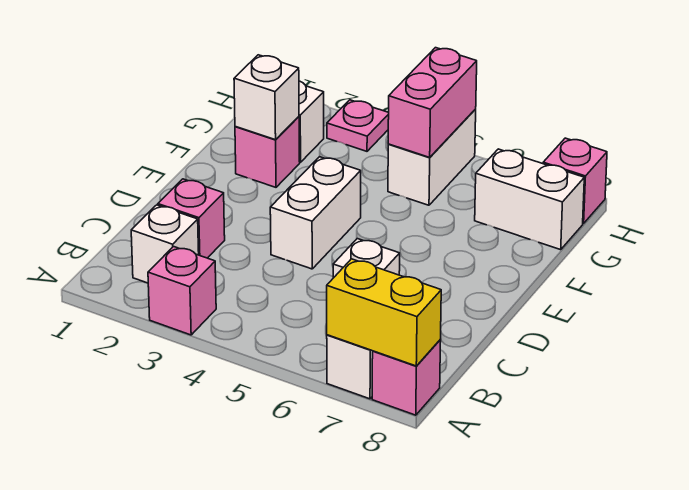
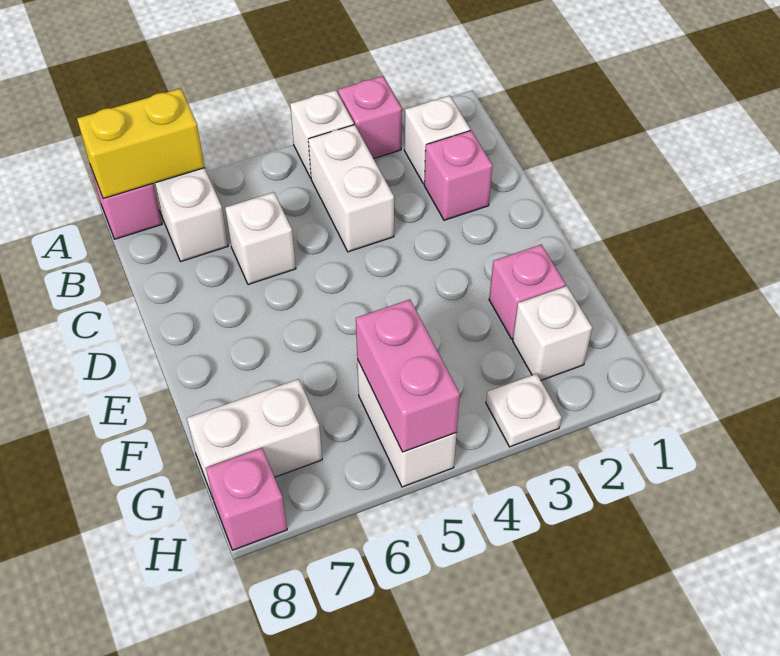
white 1x2 brick [270,157,361,269] -> white 1x2 brick moved to [308,125,394,252]
white 1x1 brick [234,55,299,140] -> white 1x1 brick moved to [290,90,354,178]
pink 1x1 plate [327,100,389,151] -> white 1x1 plate [486,374,561,447]

